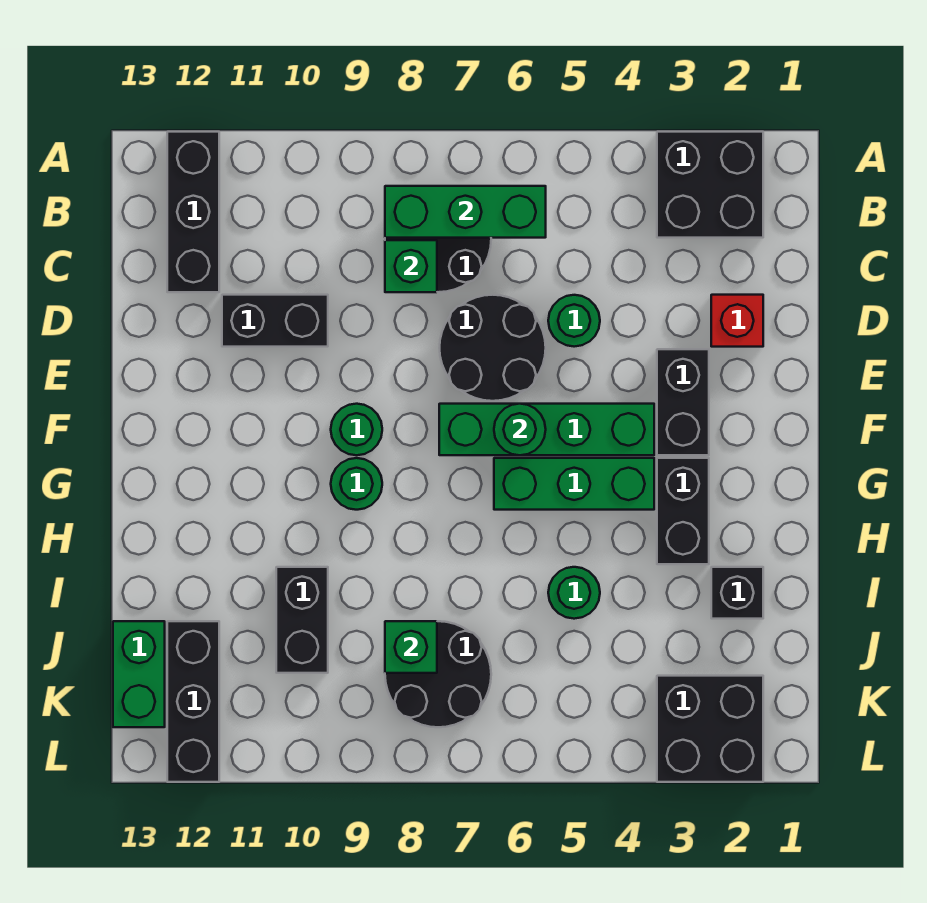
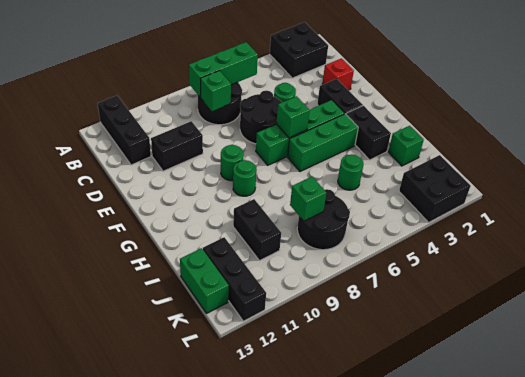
green 1x1 round brick [494,404,546,455] -> green 1x1 brick [276,96,310,138]
black 1x1 brick [711,567,763,619] -> green 1x1 brick [388,126,424,166]

